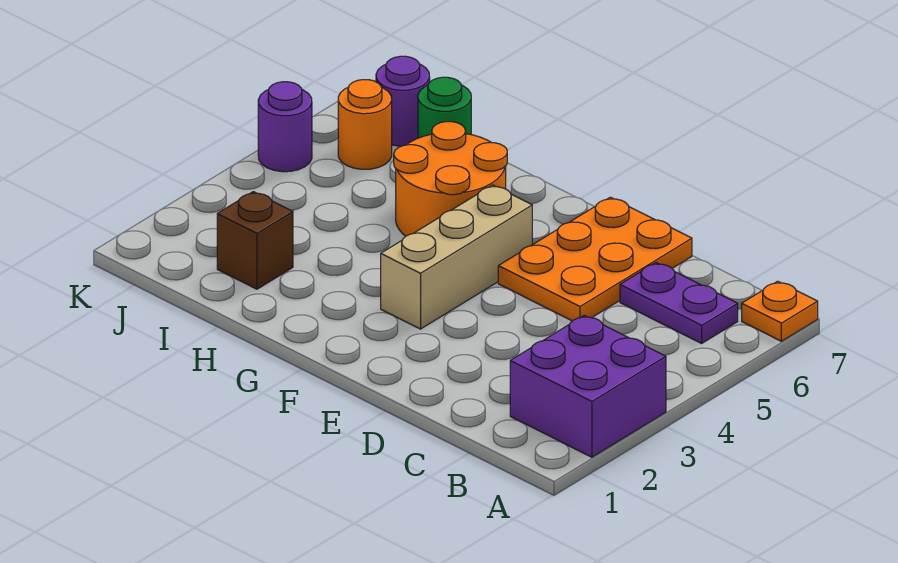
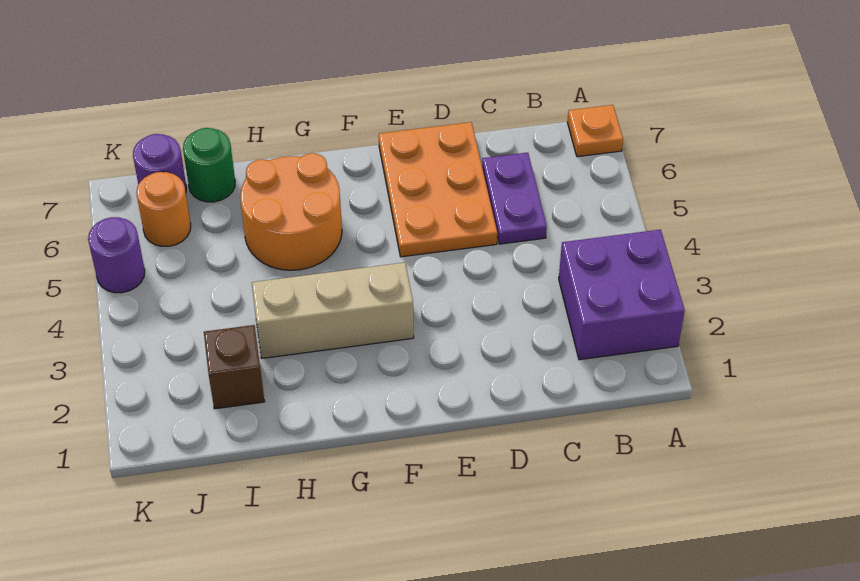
purple 1x2 plate [620,263,738,343] -> purple 1x2 plate turned to [482,153,547,244]
tan 1x3 brick [381,185,532,329] -> tan 1x3 brick turned to [252,262,414,358]

